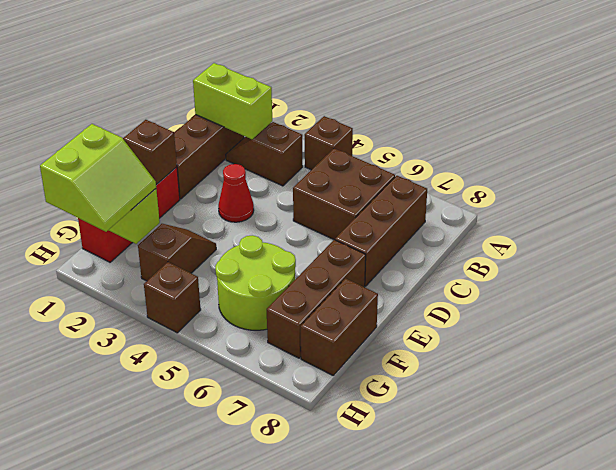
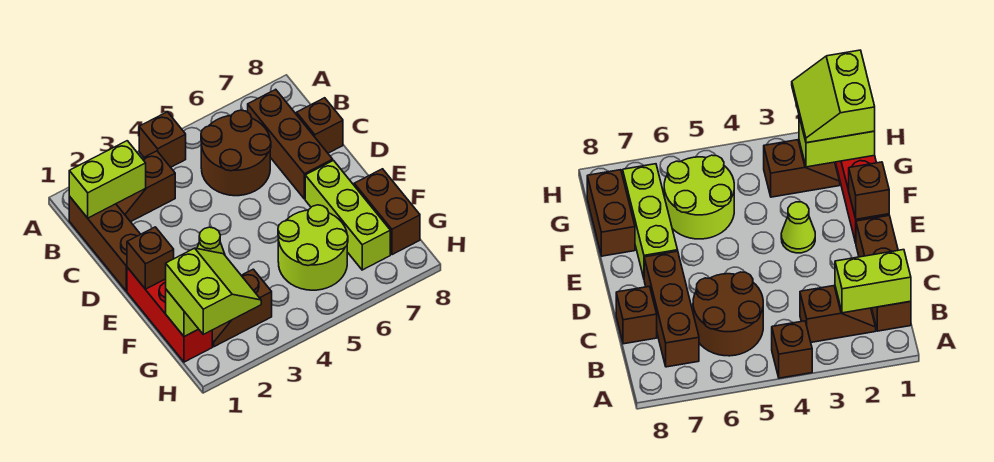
brown 2x2 brick [293,148,395,240] -> brown 2x2 round brick [201,110,271,196]
red 1x1 cone [218,164,254,222] -> none
none -> lime 1x1 cone [197,227,225,255]
brown 1x3 brick [267,240,366,358] -> lime 1x3 brick [305,161,390,270]
brown 1x2 slope [138,224,216,281] -> brown 1x2 slope turned to [212,269,272,347]
brown 1x1 brick [144,262,201,333] -> brown 1x1 brick moved to [296,98,343,153]

